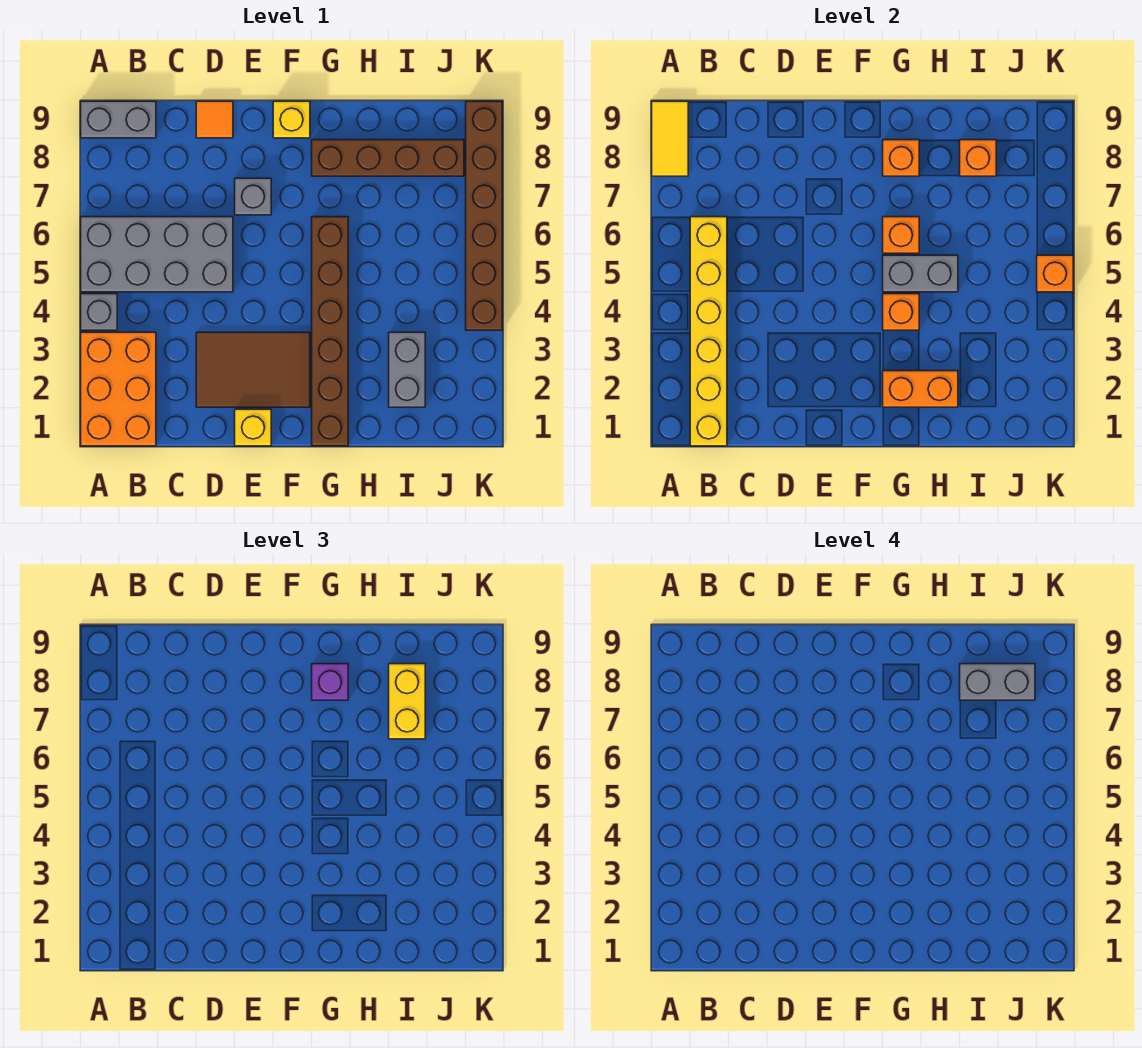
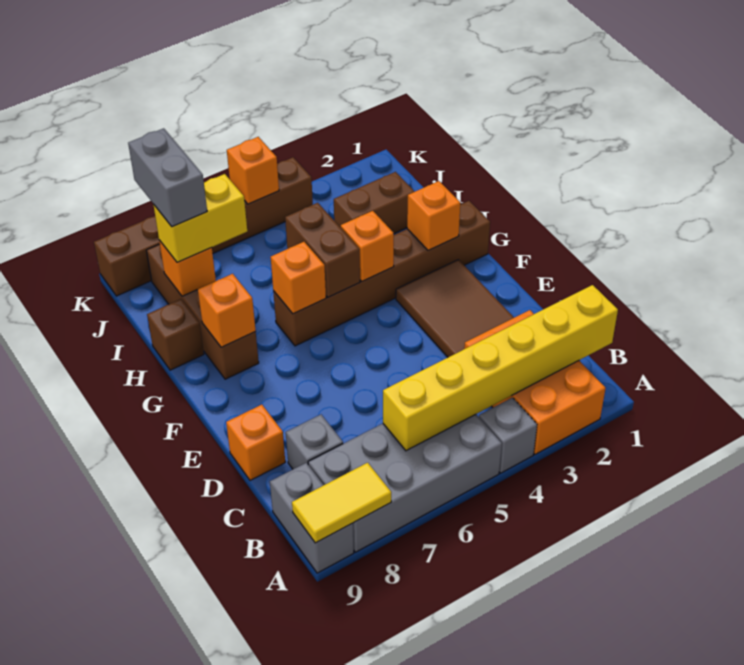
orange 2x3 brick [81,332,156,446] -> orange 2x3 brick turned to [464,310,606,454]
grey 2x4 brick [81,217,233,292] -> grey 2x4 brick turned to [308,414,502,552]
orange 1x1 tile [196,101,233,138] -> orange 1x1 brick [226,405,285,480]
yellow 1x1 brick [235,409,271,446] -> none
grey 1x1 brick [235,178,271,215] -> grey 1x1 brick moved to [286,415,343,469]
yellow 1x1 brick [273,101,310,138] -> none
orange 1x2 brick [883,371,958,407] -> orange 1x1 brick [407,181,460,251]
grey 1x2 brick [883,255,958,292] -> brown 1x2 brick [285,203,360,297]
purple 1x1 brick [312,664,348,700] -> none
none -> brown 1x1 brick [147,299,204,370]
grey 1x2 brick [389,332,425,407] -> brown 1x2 brick [334,172,415,234]

